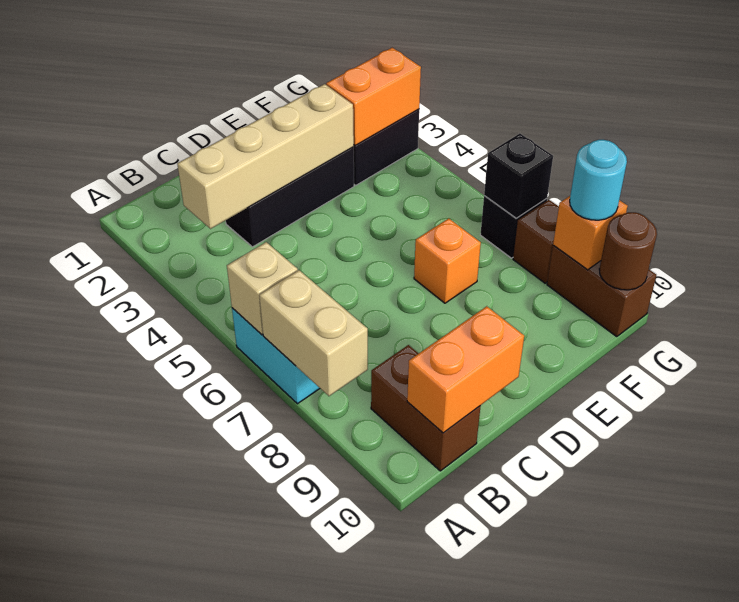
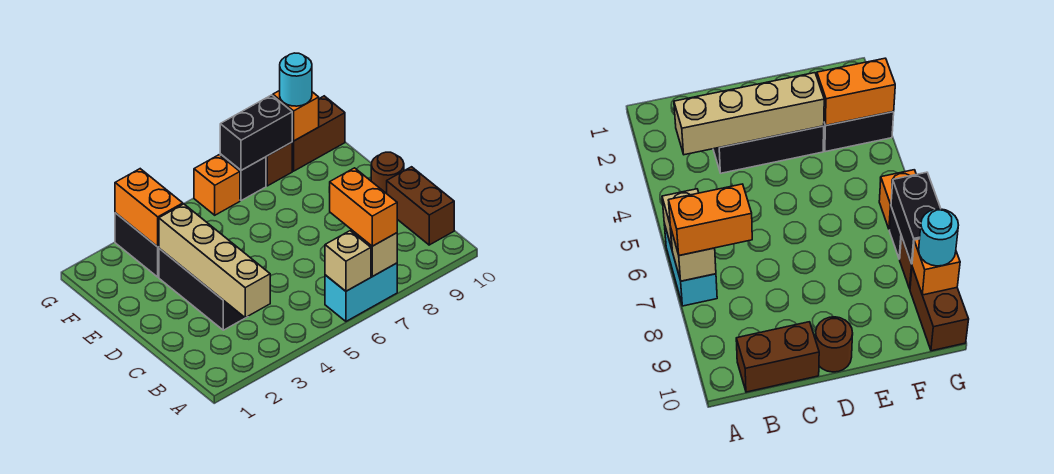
tan 1x2 brick [259,270,368,396] -> tan 1x1 brick [351,230,397,277]
brown 1x2 brick [371,345,481,471] -> brown 1x2 brick turned to [387,167,454,245]
orange 1x2 brick [407,306,524,433] -> orange 1x2 brick moved to [329,168,397,246]
orange 1x1 brick [414,218,481,303] -> orange 1x1 brick moved to [194,155,240,215]
black 1x1 brick [484,134,553,218] -> black 1x2 brick [220,95,292,170]
brown 1x1 round brick [599,212,657,290] -> brown 1x1 round brick moved to [371,152,404,194]

